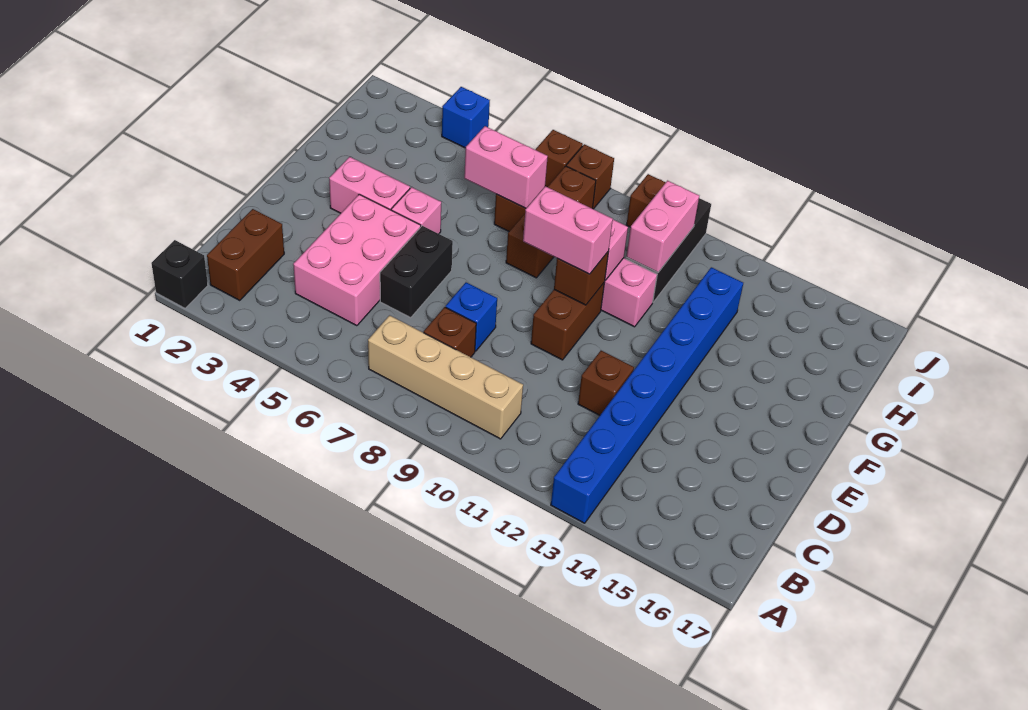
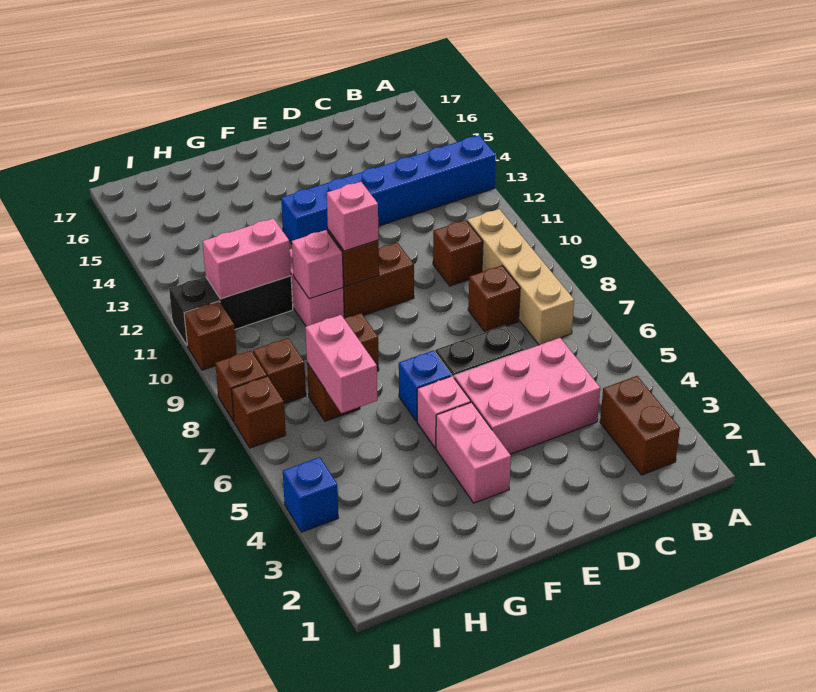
black 1x1 brick [151,240,208,308] -> none
blue 1x8 brick [551,267,743,523] -> blue 1x6 brick [281,135,496,244]
brown 1x2 brick [207,209,284,301] -> brown 1x2 brick turned to [600,376,680,475]
blue 1x1 brick [446,282,497,351] -> blue 1x1 brick moved to [399,350,451,421]
brown 1x1 brick [578,351,634,415] -> brown 1x1 brick moved to [433,220,483,286]
pink 1x2 brick [523,186,613,274] -> pink 1x1 brick [327,182,378,251]

